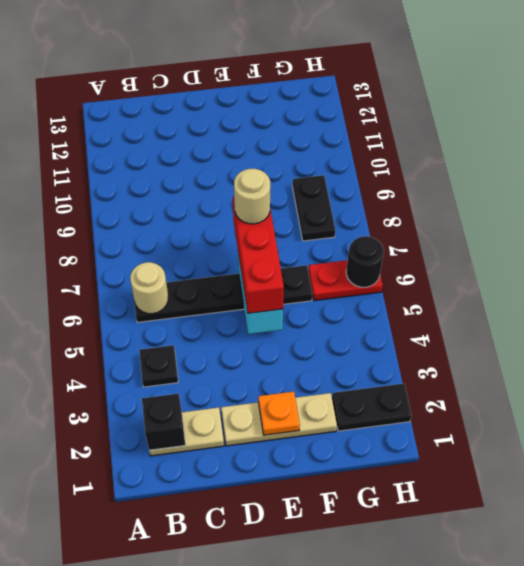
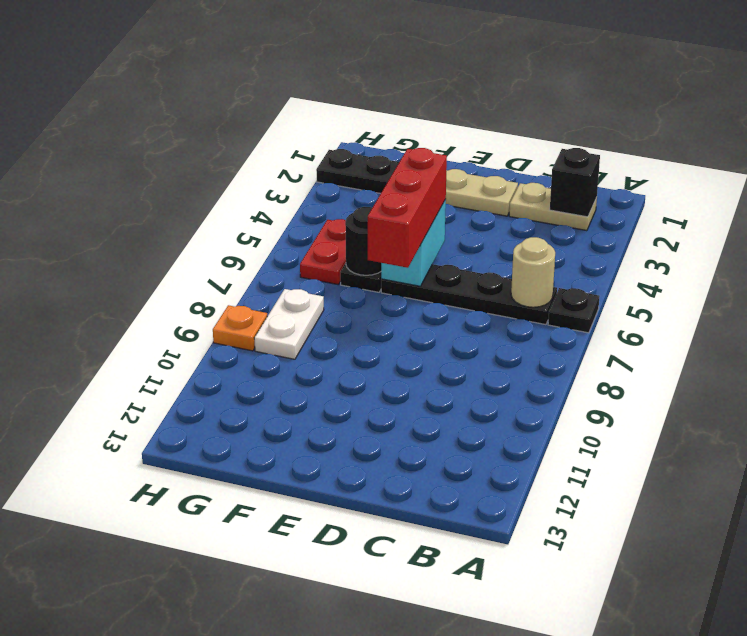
black 1x1 plate [139,345,178,387] -> black 1x1 plate moved to [548,288,599,333]
orange 1x1 plate [258,392,300,435] -> orange 1x1 plate moved to [213,305,267,351]
tan 1x1 round brick [234,169,270,224] -> none
red 1x2 plate [308,260,383,301] -> red 1x2 plate turned to [300,219,346,285]
black 1x2 plate [292,175,336,241] -> white 1x2 plate [254,289,324,359]
black 1x1 round brick [346,236,384,287] -> black 1x1 round brick moved to [345,207,381,275]

